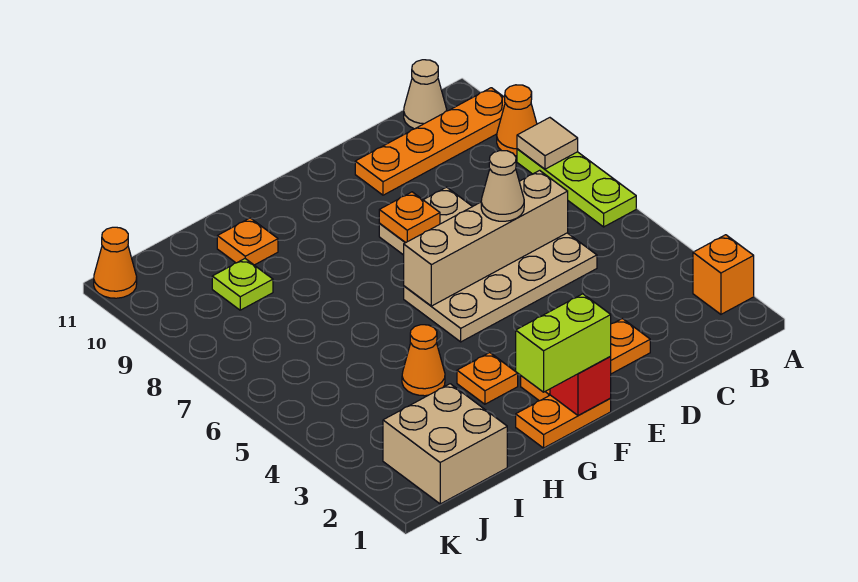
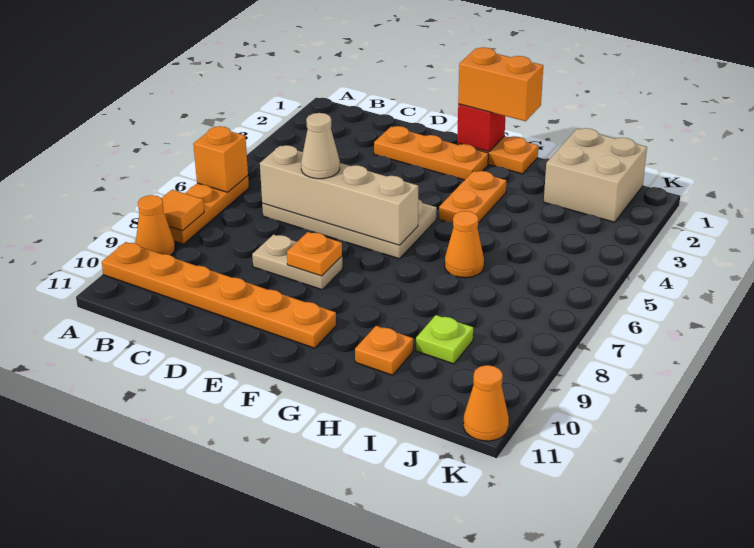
orange 1x1 brick [693,235,754,314] -> orange 1x1 brick moved to [193,126,248,192]
lime 1x3 plate [517,149,636,227] -> orange 1x3 plate [169,176,249,244]
tan 1x1 tile [517,118,578,169] -> orange 1x1 tile [162,190,204,231]
orange 1x4 plate [355,88,505,195] -> orange 1x6 plate [102,242,336,348]
tan 1x1 cone [404,60,447,129] -> none
lime 1x2 brick [516,294,611,392] -> orange 1x2 brick [458,47,543,121]
orange 1x1 plate [457,353,518,404] -> orange 1x2 plate [439,171,507,223]
orange 1x1 cone [402,325,445,396] -> orange 1x1 cone moved to [445,211,484,278]

